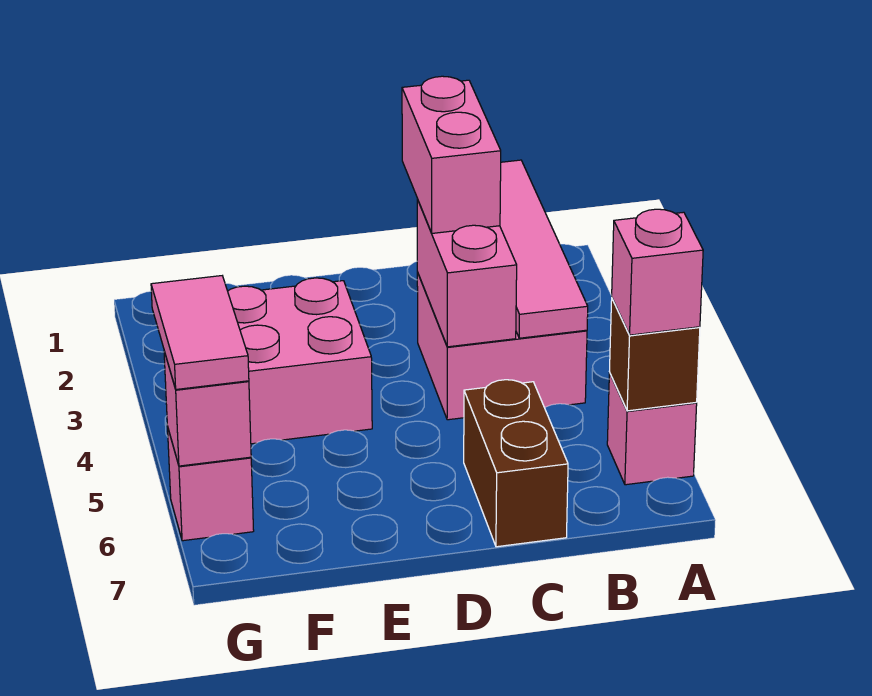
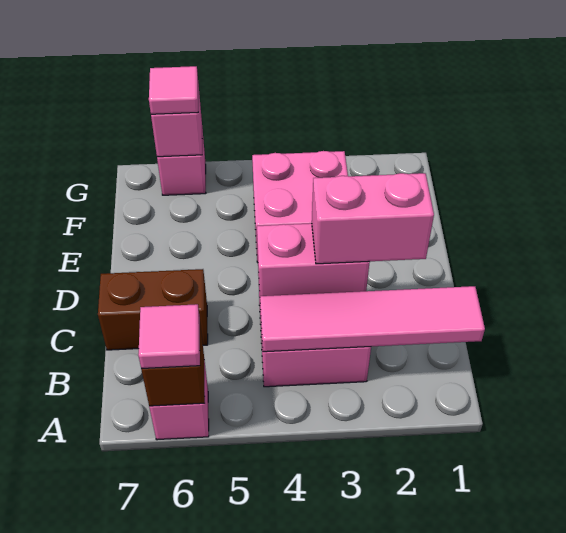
pink 1x1 brick [612,209,703,335] -> pink 1x1 tile [138,304,200,369]
pink 1x2 tile [151,276,249,389] -> pink 1x1 tile [149,66,198,114]

